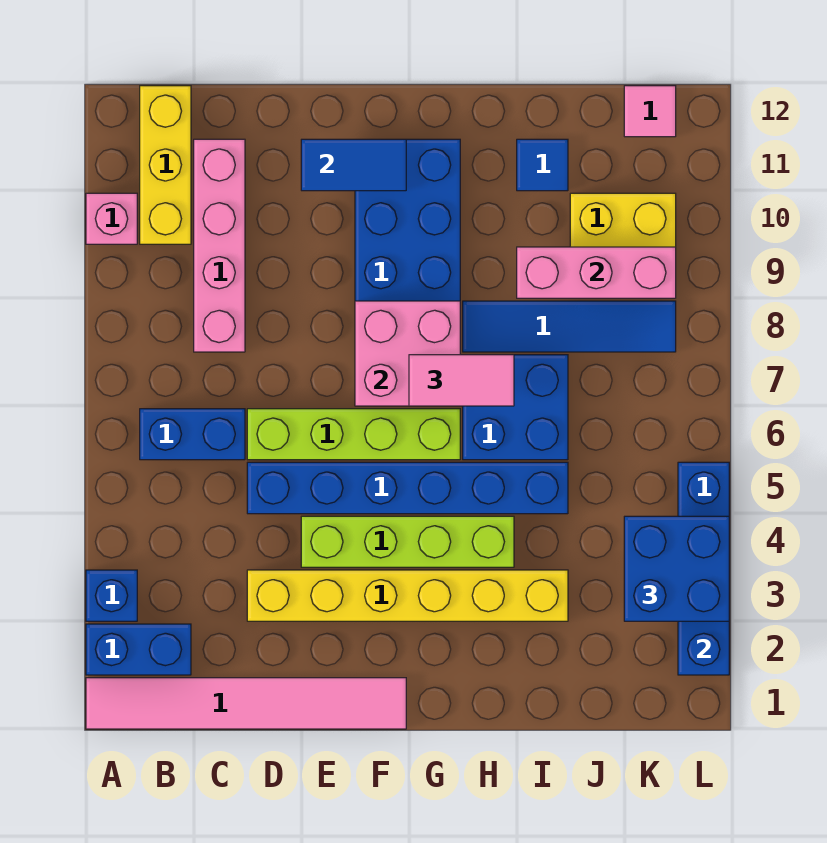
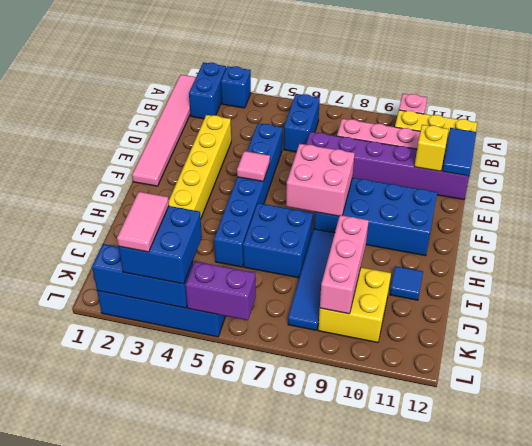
lime 1x4 brick [247,409,460,460] -> none
none -> purple 1x6 brick [306,132,469,200]
none -> yellow 1x1 brick [414,125,449,171]
lime 1x4 brick [301,516,514,567] -> none
blue 1x2 tile [301,139,406,191] -> blue 1x2 tile moved to [443,128,476,176]
pink 1x2 tile [409,355,514,406] -> pink 1x2 tile moved to [117,192,169,252]
pink 1x1 tile [624,86,676,137] -> pink 1x1 tile moved to [237,151,270,181]
none -> purple 1x2 brick [185,261,256,320]

